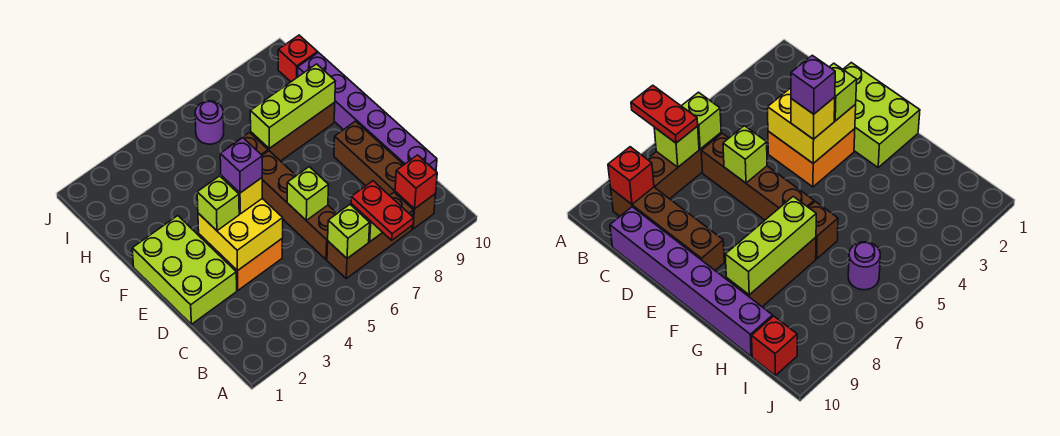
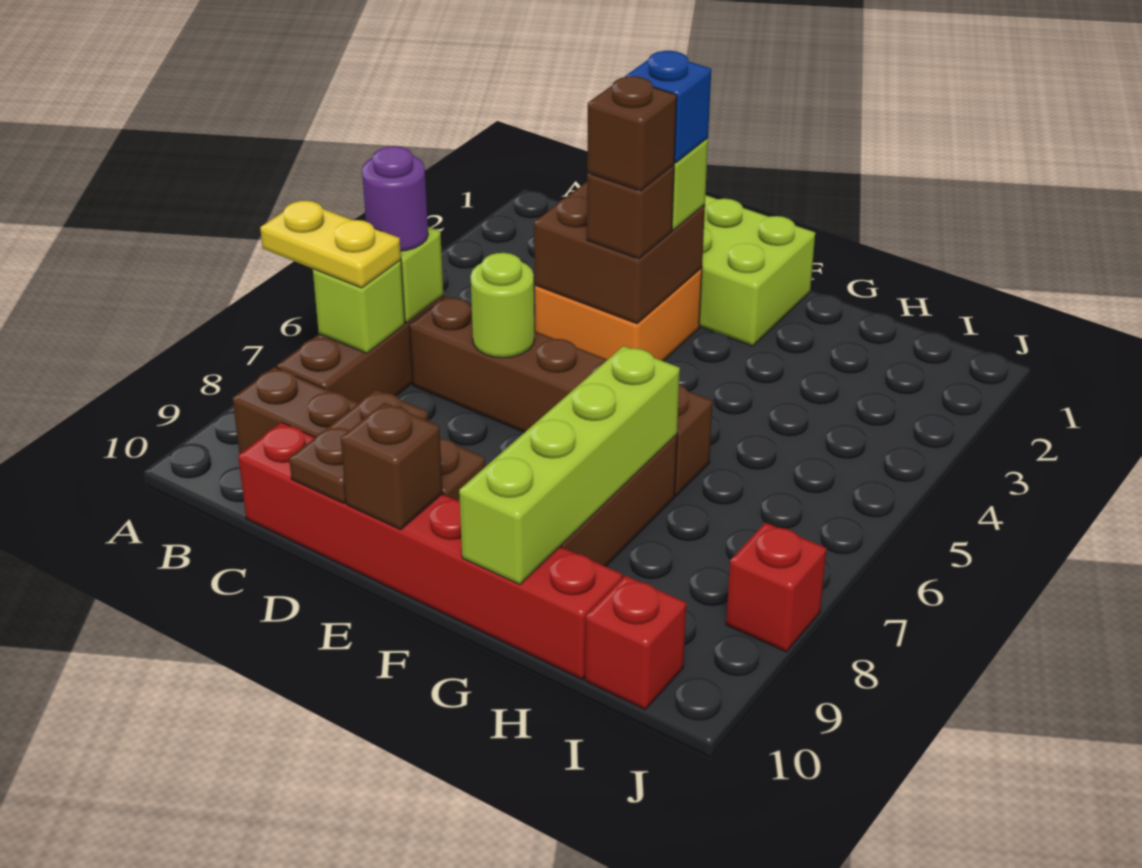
red 1x2 plate [351,181,414,240] -> yellow 1x2 plate [260,200,401,288]
red 1x1 brick [395,155,437,209] -> red 1x1 brick moved to [726,523,827,652]
purple 1x6 brick [298,53,437,171] -> red 1x6 brick [238,422,622,679]
yellow 2x2 brick [198,199,283,270] -> brown 2x2 brick [534,182,705,324]
lime 1x1 brick [287,167,329,220] -> lime 1x1 round brick [471,253,534,358]
none -> brown 1x2 plate [289,390,428,503]
none -> blue 1x1 brick [625,51,711,163]
yellow 1x1 brick [221,176,262,214] -> brown 1x1 brick [587,165,674,259]
purple 1x1 brick [220,138,262,193] -> brown 1x1 brick [587,76,677,191]
none -> brown 1x1 brick [341,403,443,530]
lime 1x3 brick [250,64,336,148] -> lime 1x4 brick [459,346,680,584]
purple 1x1 round brick [195,101,224,144] -> purple 1x1 round brick moved to [362,146,428,251]

